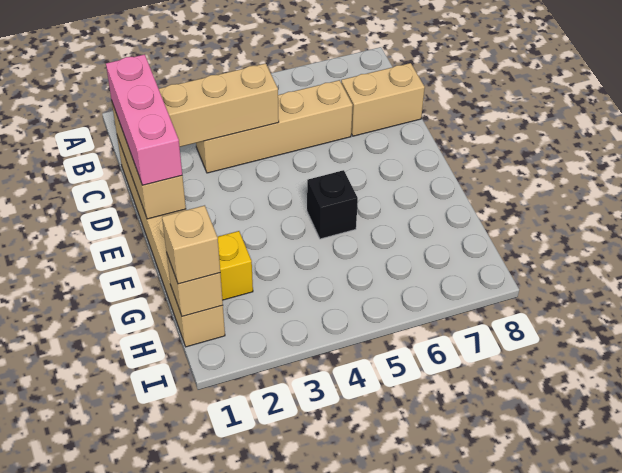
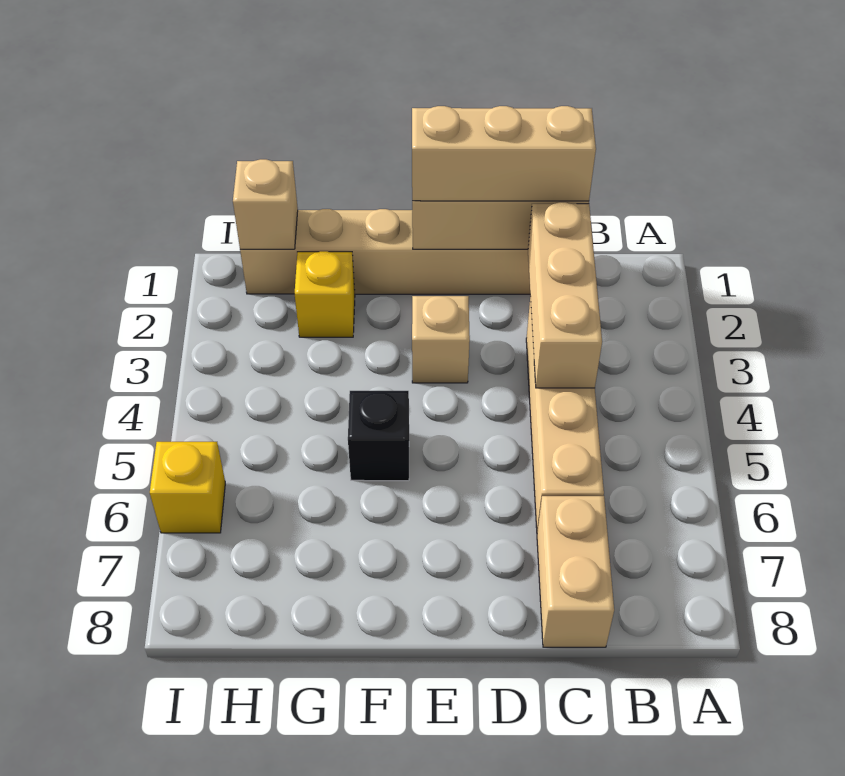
pink 1x3 brick [106,54,182,185] -> tan 1x3 brick [412,106,596,201]
tan 1x1 brick [162,205,220,284] -> tan 1x1 brick moved to [412,296,470,383]
none -> yellow 1x1 brick [150,442,225,533]

